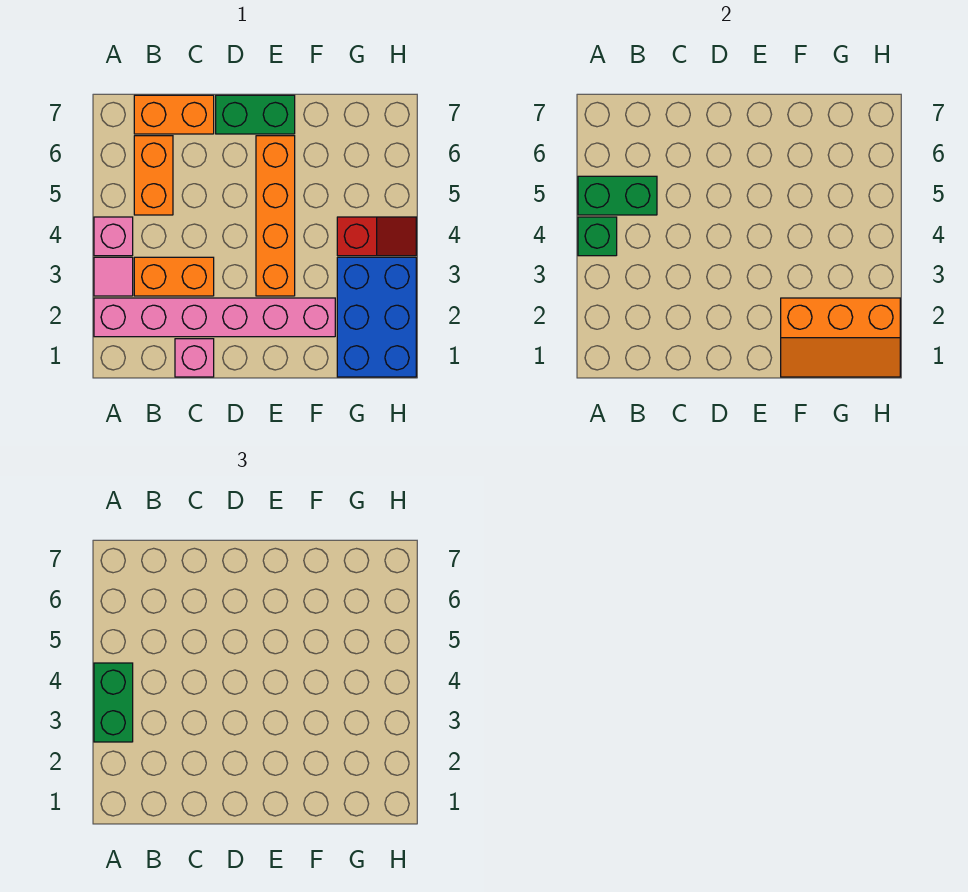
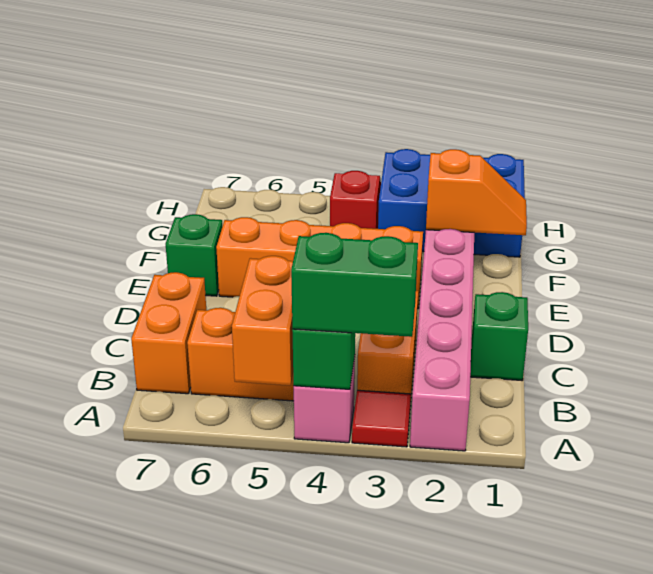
pink 1x1 tile [94,257,133,296] -> red 1x1 tile [352,390,411,447]
green 1x2 brick [578,176,657,215] -> orange 1x2 brick [232,256,293,385]
pink 1x1 brick [175,339,214,377] -> green 1x1 brick [470,292,528,380]
green 1x2 brick [216,95,295,134] -> green 1x1 brick [166,214,222,296]
orange 2x3 slope [781,298,900,377] -> orange 1x2 slope [426,149,527,235]

